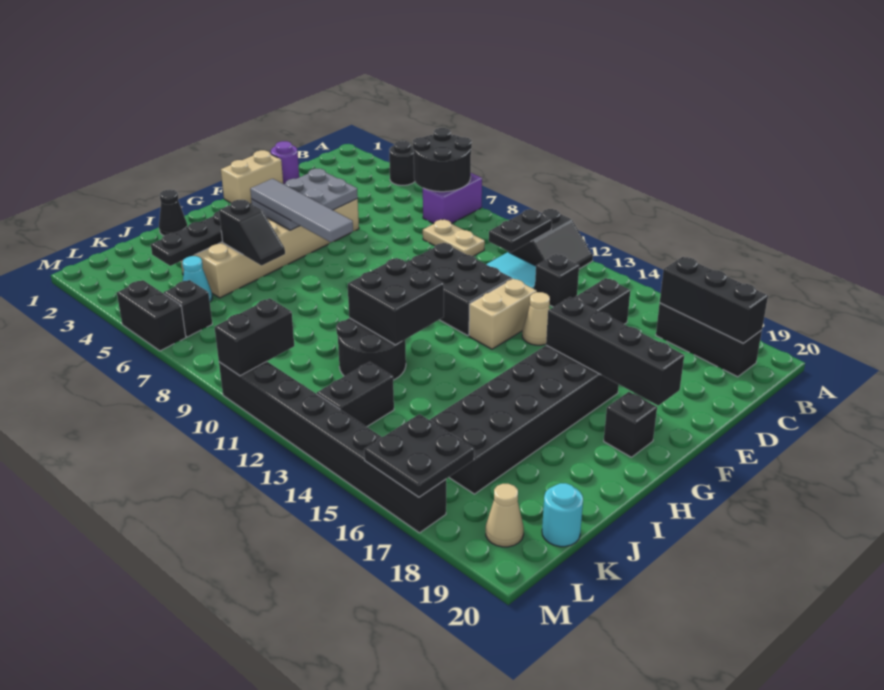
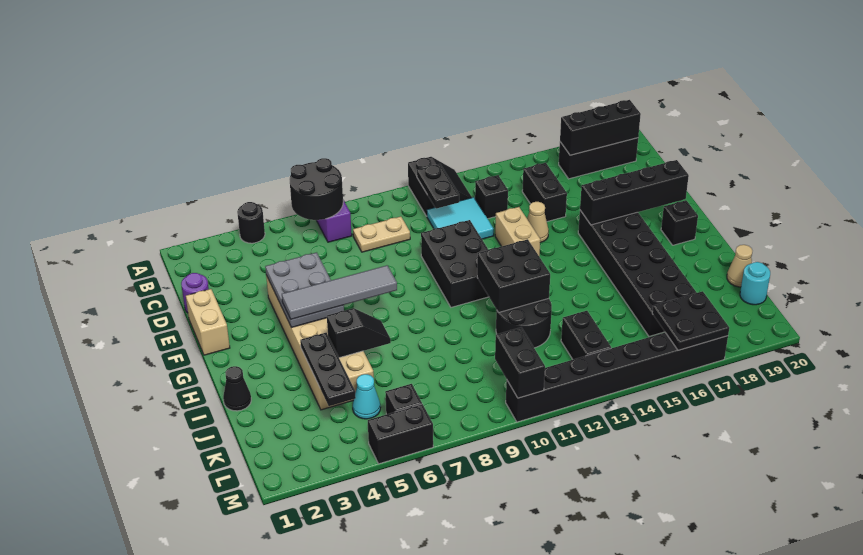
black 2x3 brick [406,243,512,335] -> black 2x3 brick turned to [421,220,489,307]
tan 1x1 cone [486,484,524,547] -> tan 1x1 cone moved to [727,245,752,287]

